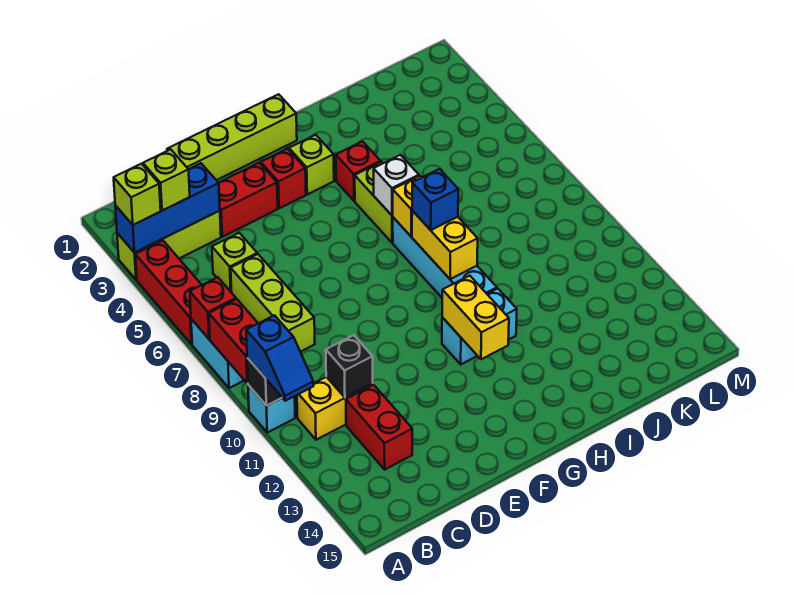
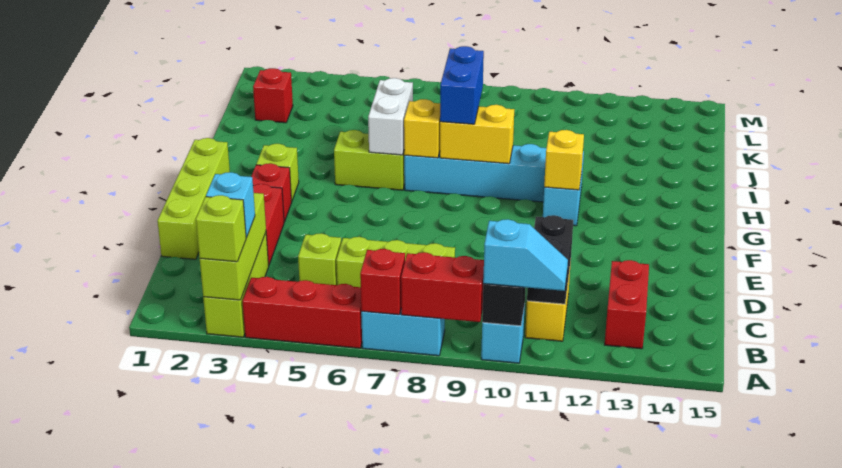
blue 1x3 brick [115,163,220,253] -> lime 1x3 brick [200,193,266,300]
blue 1x2 slope [246,315,313,401] -> cyan 1x2 slope [483,219,568,291]
lime 1x1 brick [143,149,190,211] -> cyan 1x1 brick [206,172,255,238]
black 1x1 brick [326,335,373,398] -> black 1x2 brick [527,215,573,304]
red 1x2 brick [346,385,412,469] -> red 1x2 brick turned to [605,260,649,349]
yellow 1x2 brick [442,276,509,359] -> yellow 1x1 brick [544,130,584,190]
red 1x1 brick [336,141,381,201] -> red 1x1 brick moved to [253,68,293,123]
white 1x1 brick [374,155,419,215] -> white 1x2 brick [368,78,413,155]
blue 1x1 brick [412,169,458,230] -> blue 1x2 brick [440,46,484,124]

